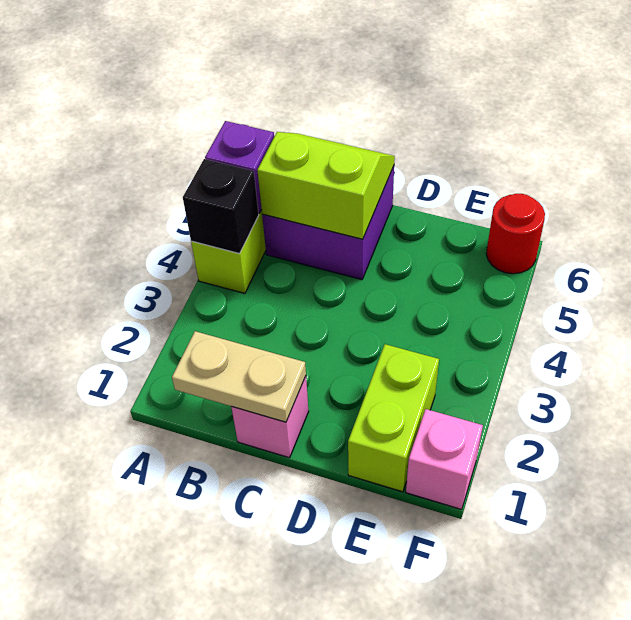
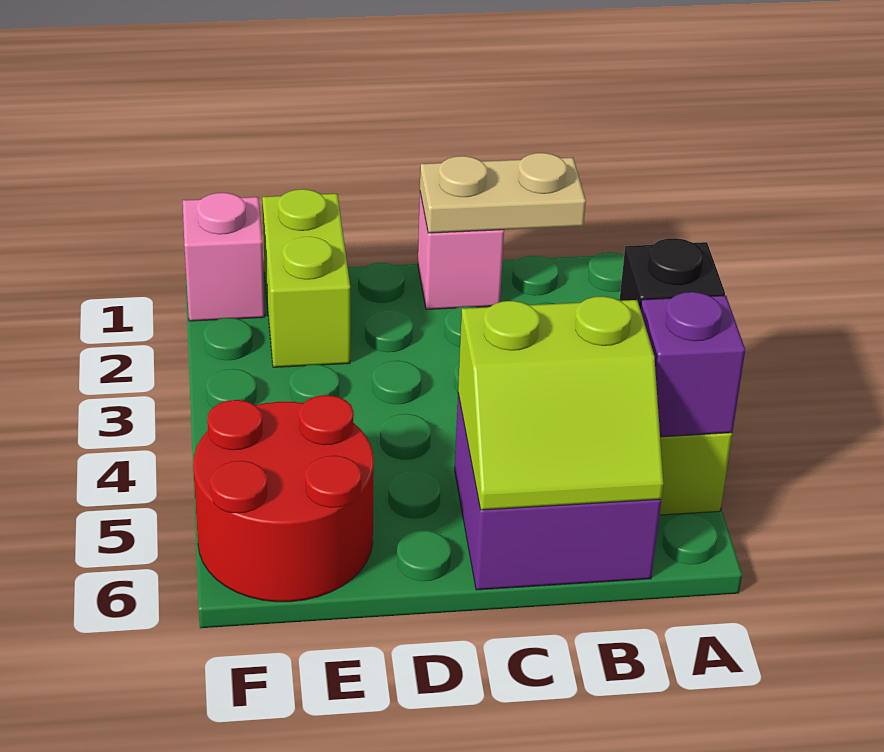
red 1x1 round brick [486,194,545,274] -> red 2x2 round brick [193,395,374,602]

